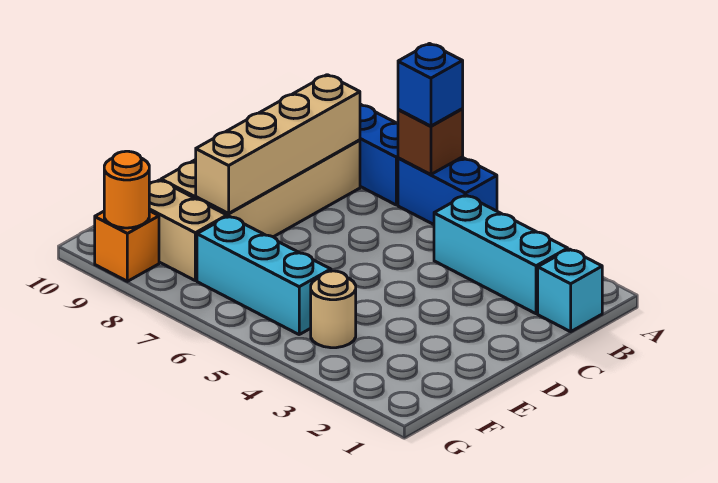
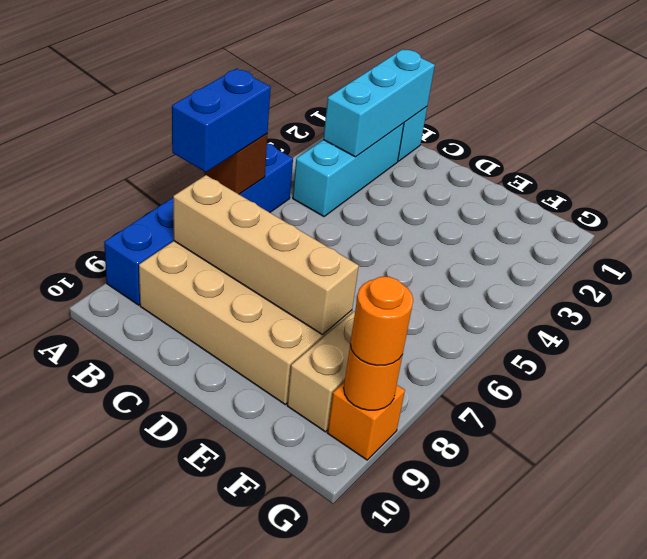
blue 1x1 brick [398,44,463,126] -> blue 1x2 brick [172,69,271,172]
tan 1x1 round brick [311,271,356,348] -> none
cyan 1x3 brick [197,216,331,334] -> cyan 1x3 brick moved to [323,49,435,157]
none -> orange 1x1 round brick [350,277,413,366]

